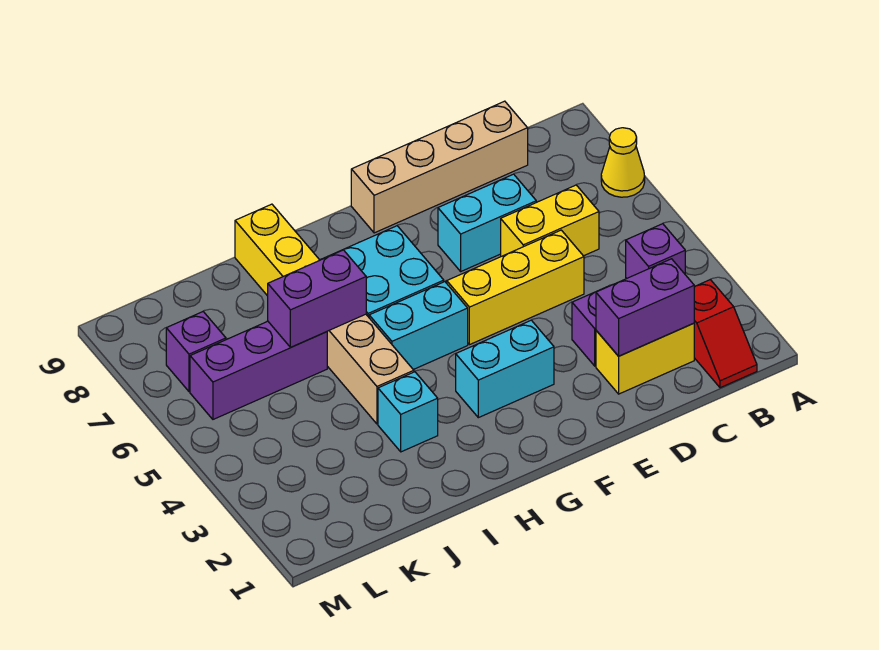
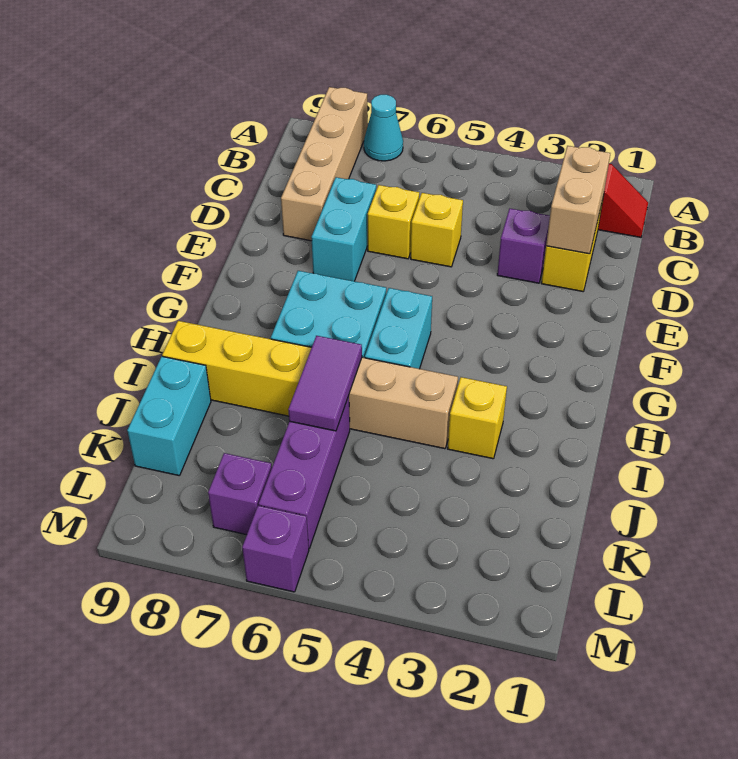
yellow 1x1 cone [601,128,645,197] -> cyan 1x1 cone [364,95,403,161]
purple 1x1 brick [626,224,685,278] -> purple 1x1 brick moved to [242,506,309,592]
purple 1x2 brick [596,259,694,356] -> tan 1x2 brick [546,146,610,254]
yellow 1x2 brick [501,185,599,256] -> yellow 1x1 brick [368,185,419,259]
tan 1x4 brick [351,101,528,233] -> tan 1x4 brick moved to [281,87,368,241]
yellow 1x3 brick [447,230,584,345] -> yellow 1x1 brick [411,193,463,267]
cyan 1x2 brick [456,320,554,418] -> cyan 1x2 brick moved to [127,356,211,476]
cyan 1x1 brick [378,372,438,452] -> yellow 1x1 brick [448,377,507,459]
purple 1x2 brick [268,250,366,347] -> purple 1x2 tile [288,336,362,431]

